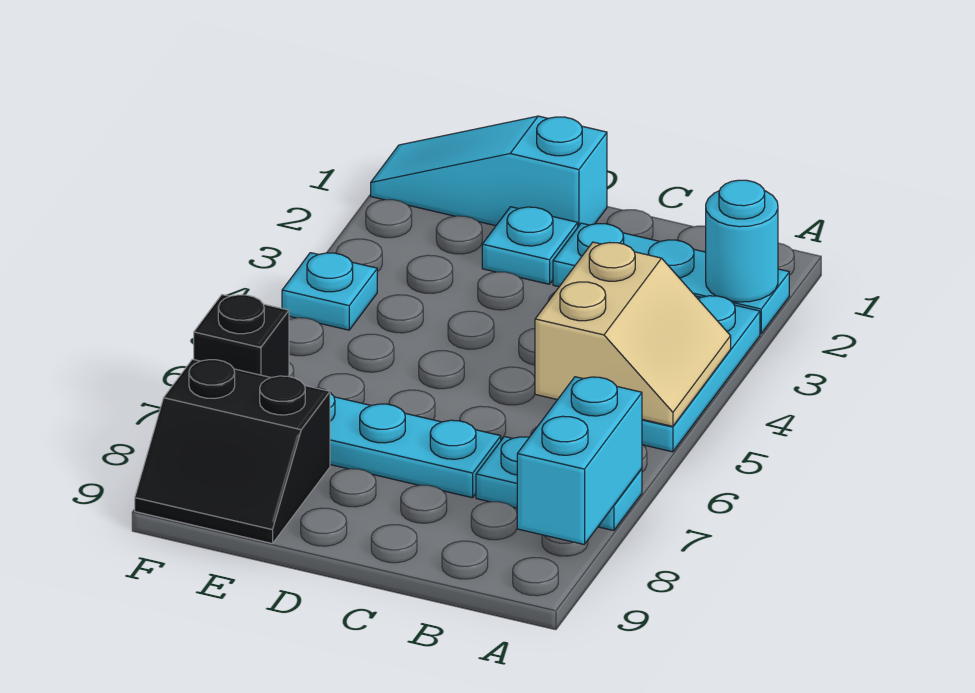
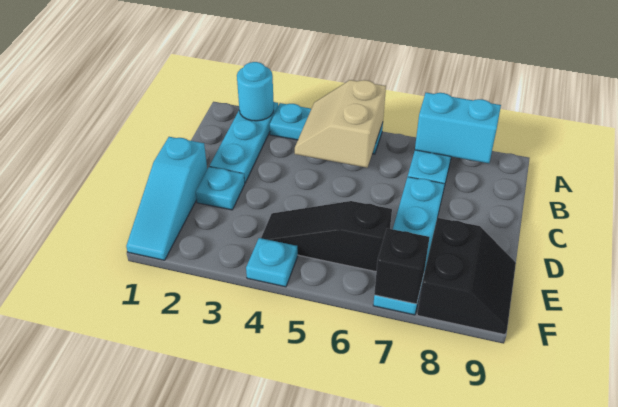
tan 2x2 slope [535,242,731,426] -> tan 2x2 slope turned to [295,80,386,168]
none -> black 1x3 slope [261,201,392,271]

